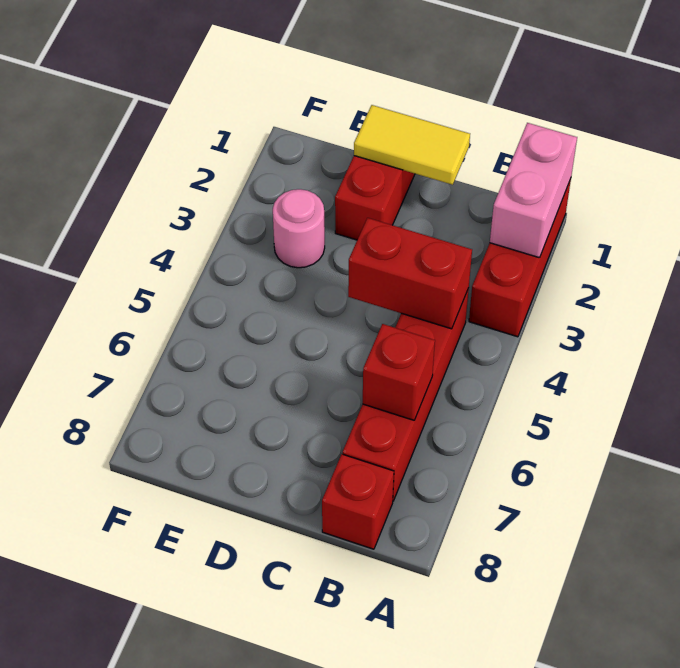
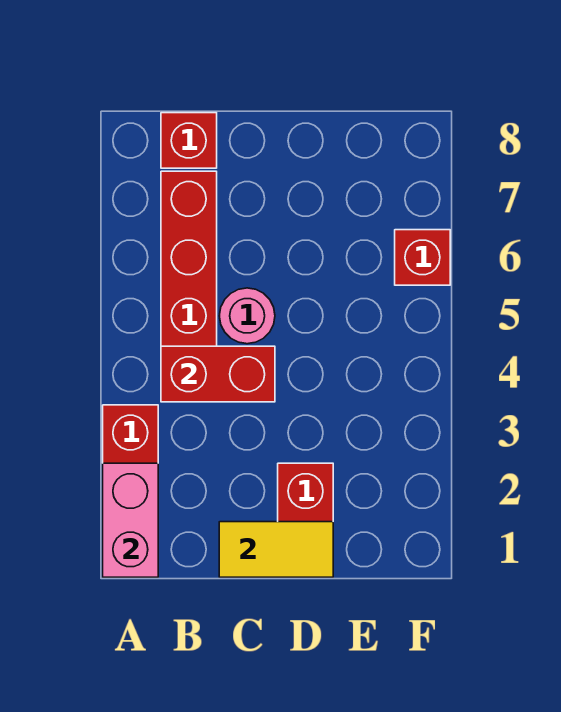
red 1x1 brick [363,324,435,420] -> red 1x1 brick moved to [395,230,450,285]
pink 1x1 round brick [273,189,325,268] -> pink 1x1 round brick moved to [219,288,275,344]

